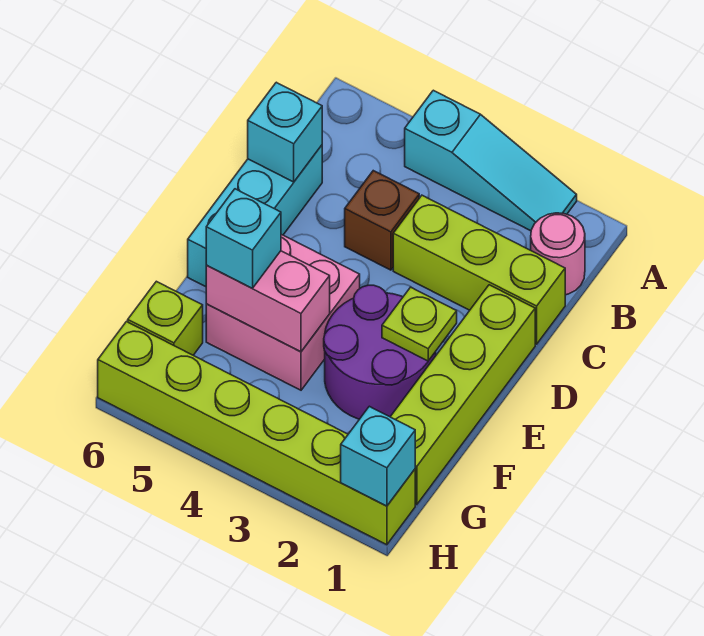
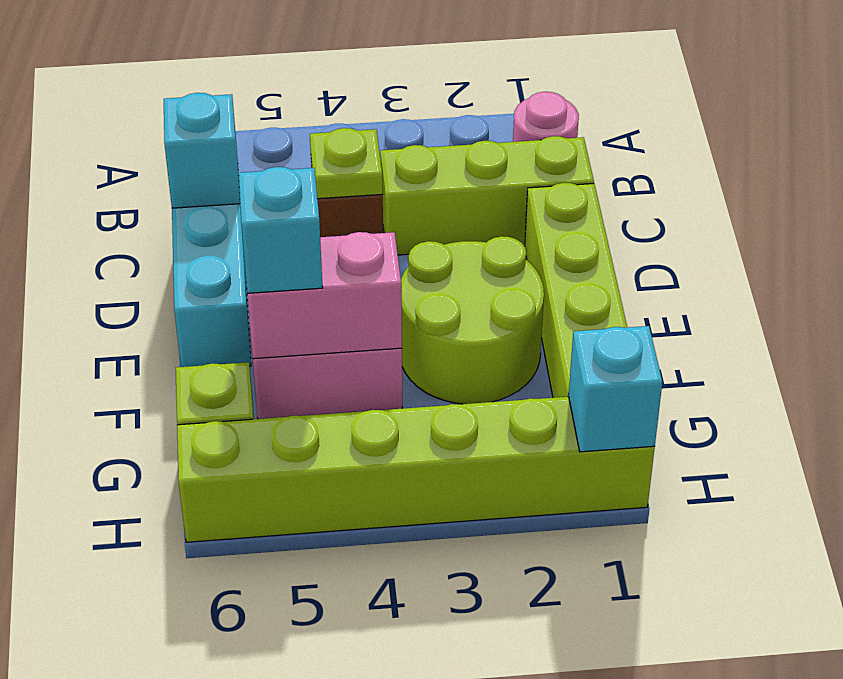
cyan 1x3 slope [405,90,577,231] -> none
purple 2x2 round brick [324,285,436,419] -> lime 2x2 round brick [401,236,544,404]
lime 1x1 plate [382,287,457,361] -> lime 1x1 plate moved to [310,128,383,199]

